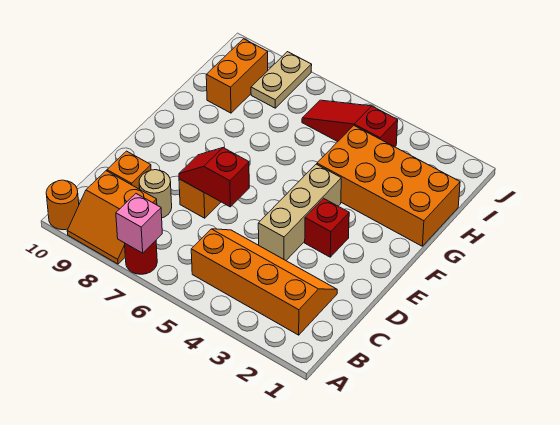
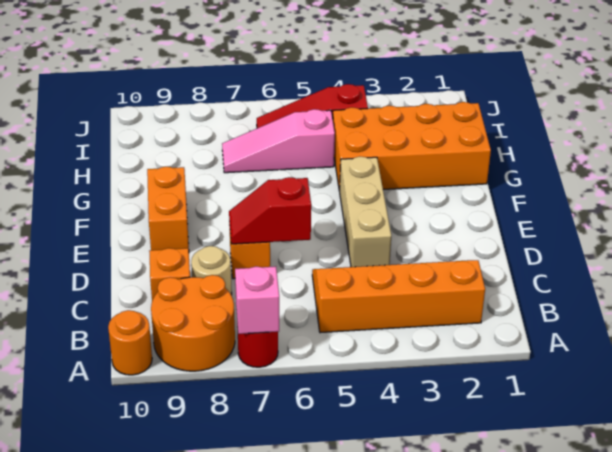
orange 2x2 slope [67,171,157,264] -> orange 2x2 round brick [151,275,235,371]
red 1x1 brick [305,198,349,257] -> none
none -> pink 1x3 slope [222,109,335,173]
orange 1x2 brick [206,39,268,113] -> orange 1x2 brick moved to [147,167,189,250]
tan 1x2 plate [251,52,312,108] -> none

